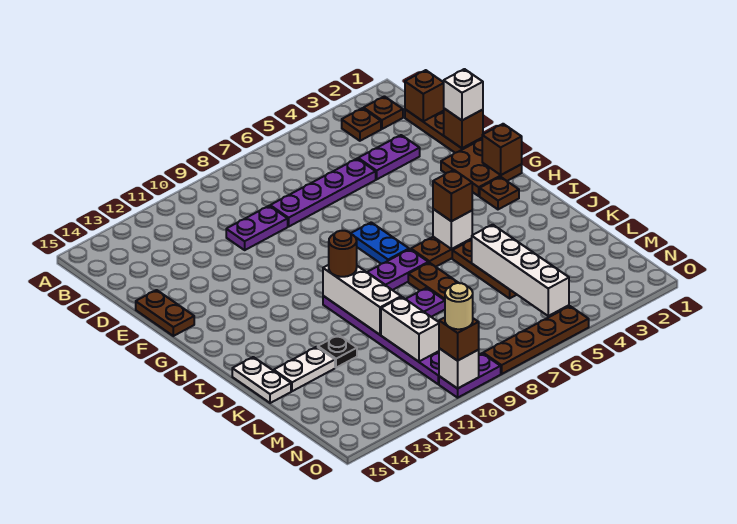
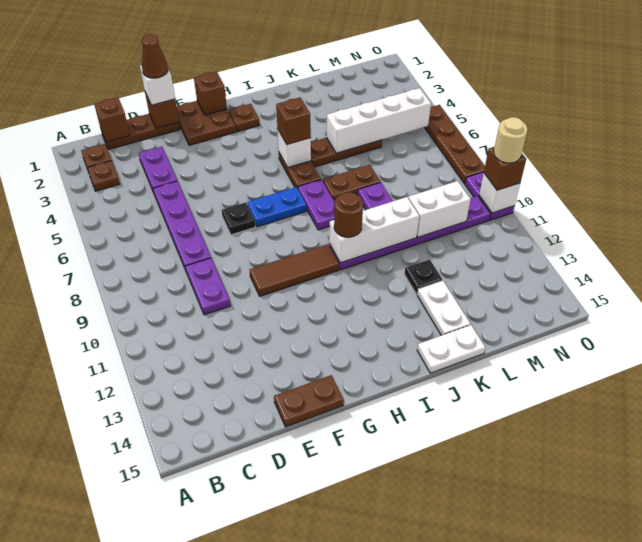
none -> brown 1x1 cone [142,34,168,78]
none -> black 1x1 plate [222,202,256,235]
none -> brown 1x3 tile [250,244,339,296]

